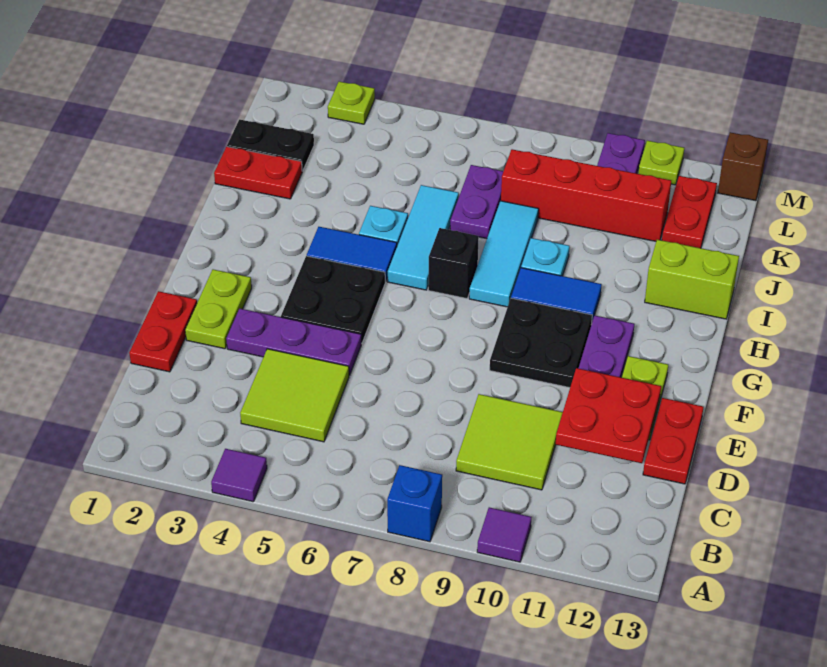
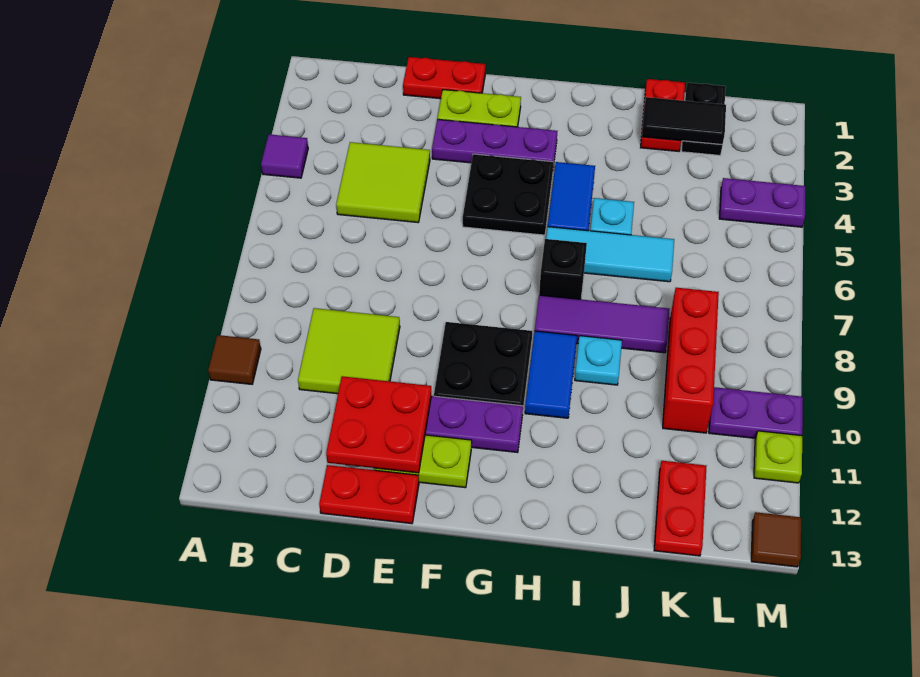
blue 1x1 brick [387,465,442,542] -> none
purple 1x1 tile [477,507,531,562] -> brown 1x1 tile [208,335,261,384]
purple 1x3 plate [226,309,361,375] -> purple 1x3 plate turned to [432,119,557,167]
cyan 1x3 tile [469,201,539,307] -> purple 1x3 tile [535,295,670,353]
lime 1x2 brick [645,240,739,319] -> none
none -> black 1x2 tile [642,97,726,145]
purple 1x2 plate [450,165,504,239] -> purple 1x2 plate moved to [719,178,806,227]
red 1x4 brick [501,149,671,241] -> red 1x3 brick [663,288,719,433]
red 1x2 plate [662,176,717,248] -> red 1x2 plate turned to [654,461,706,556]
lime 1x1 plate [328,82,375,124] -> none
brown 1x1 brick [718,132,768,201] -> brown 1x1 tile [751,512,801,567]

